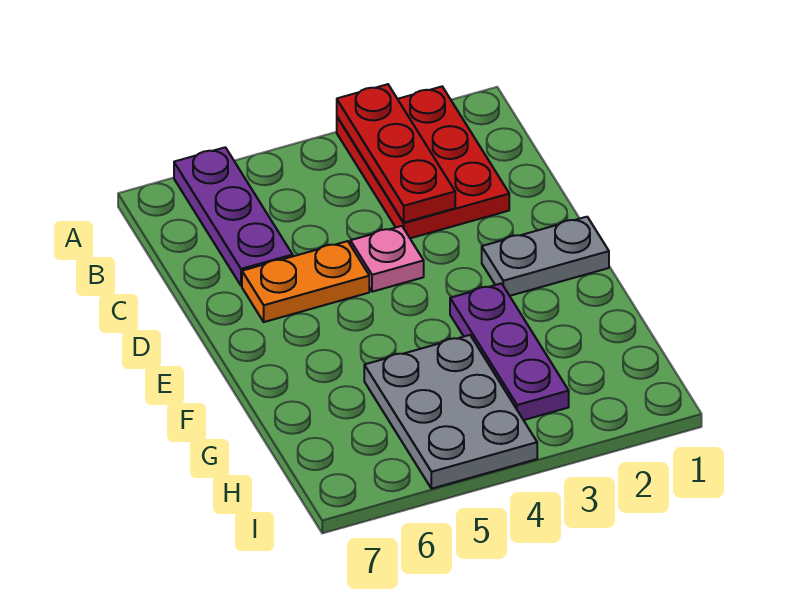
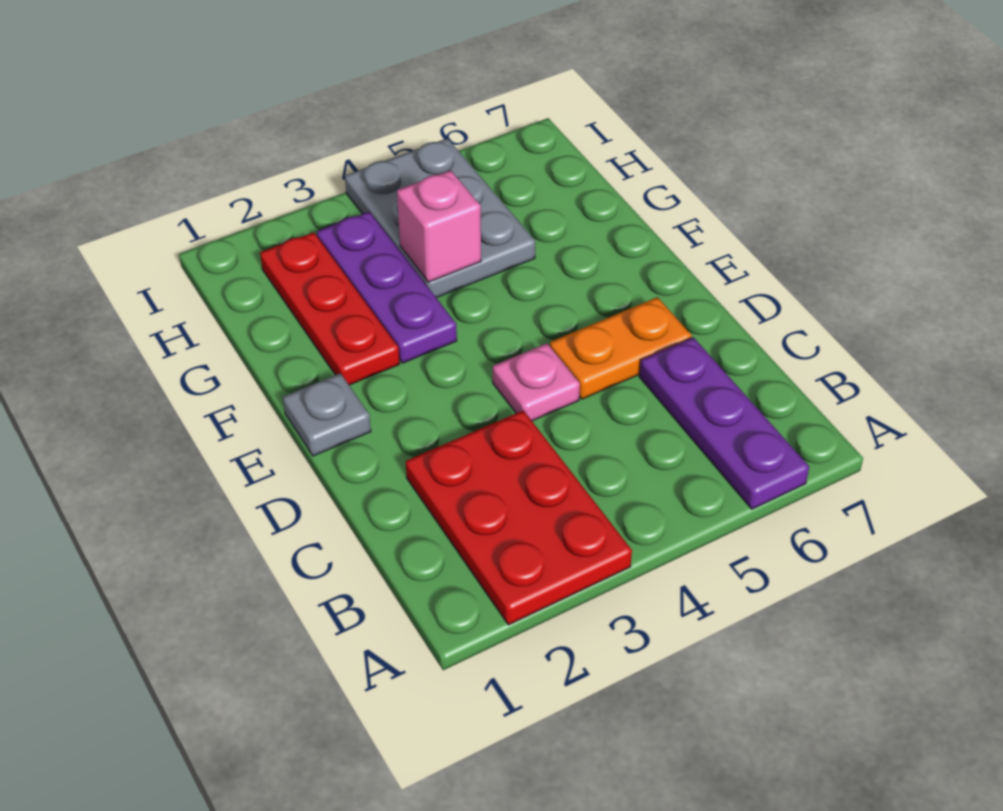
red 1x3 plate [337,84,455,223] -> red 1x3 plate moved to [260,232,400,385]
grey 1x2 plate [482,217,609,296] -> grey 1x1 plate [283,373,371,456]
none -> pink 1x1 brick [397,170,481,282]

